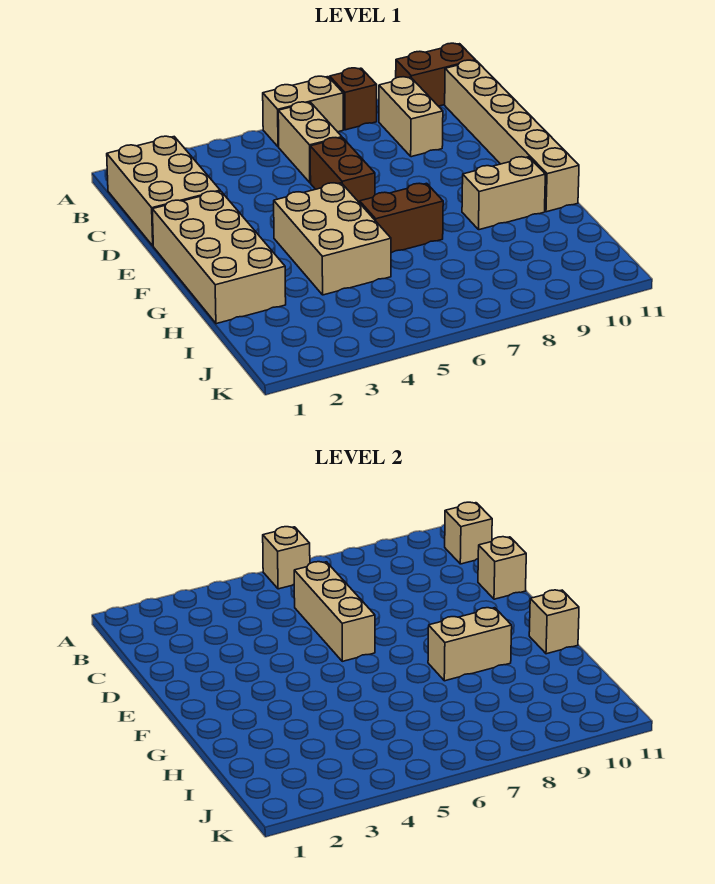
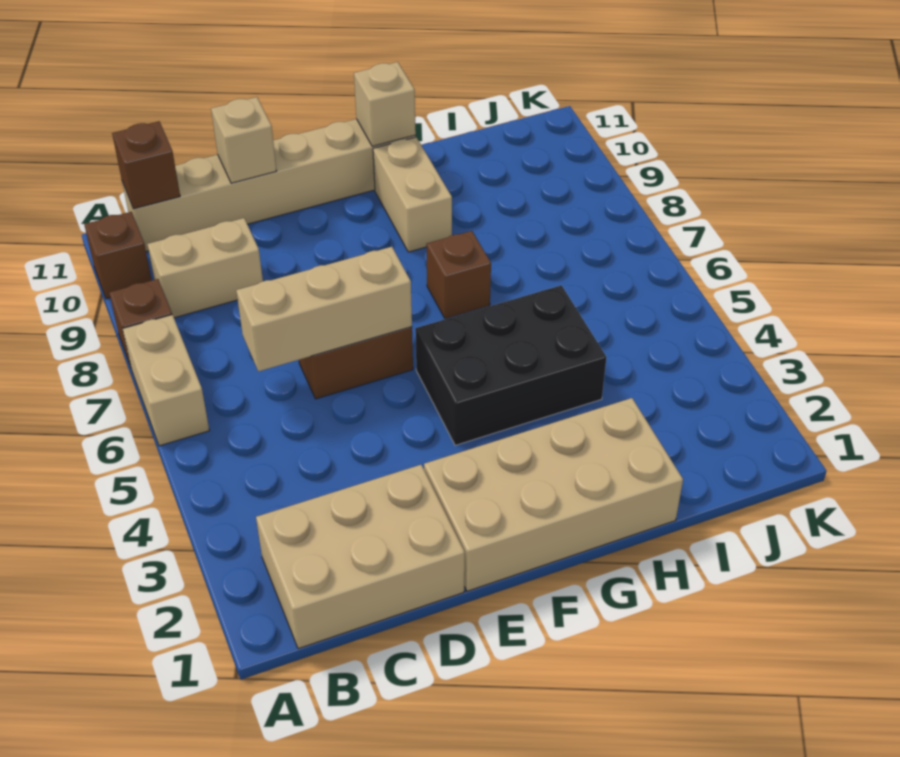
tan 1x1 brick [263,527,310,589] -> none
brown 1x2 brick [396,43,476,106] -> brown 1x1 brick [84,212,152,299]
tan 1x2 brick [278,102,342,183] -> none
tan 1x1 brick [445,502,492,564] -> brown 1x1 brick [112,121,180,209]
tan 2x3 brick [274,183,391,295] -> black 2x3 brick [415,285,607,445]
brown 1x2 brick [360,183,443,253] -> brown 1x1 brick [426,231,491,319]
tan 1x2 brick [428,608,512,681] -> none

